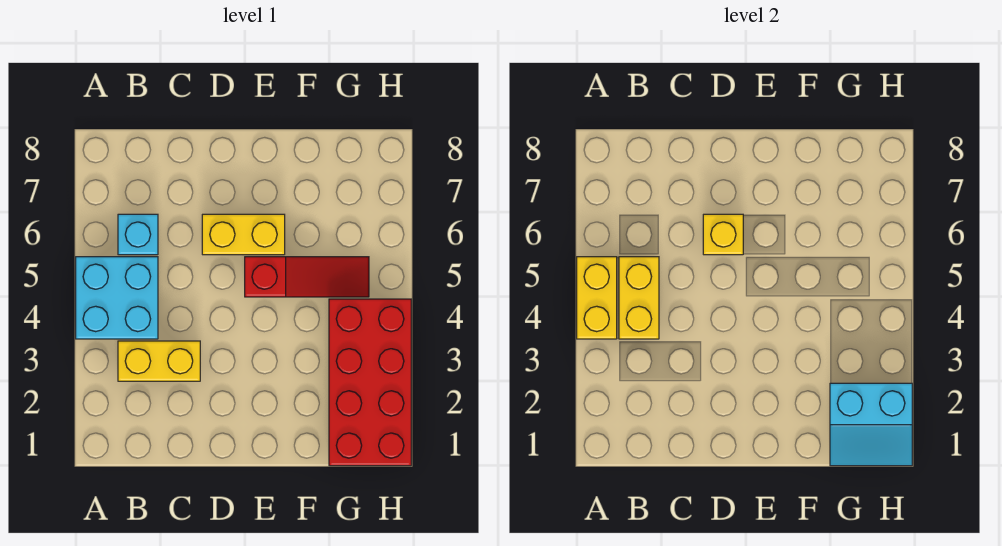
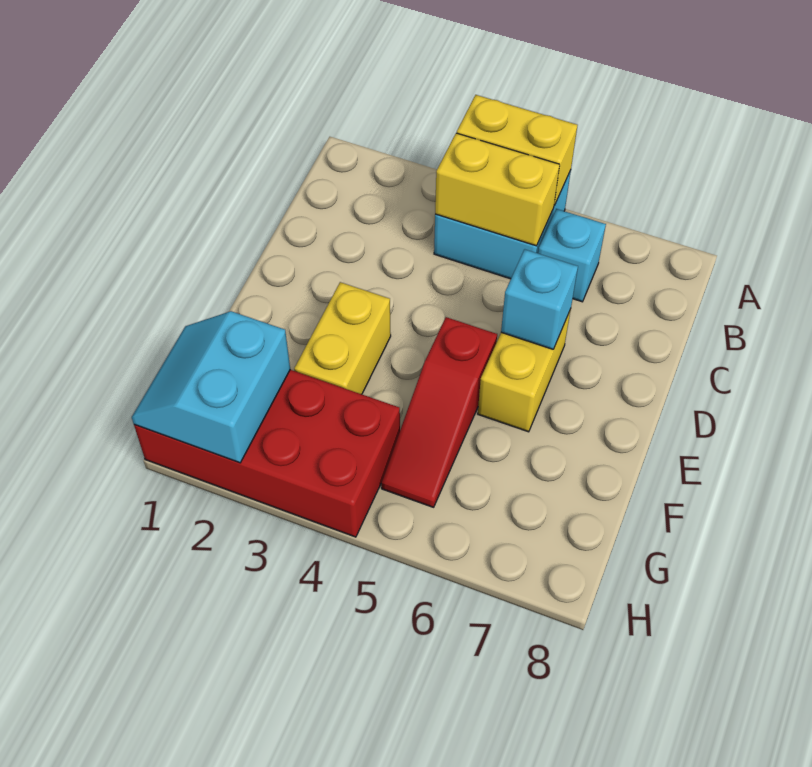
yellow 1x2 brick [118,341,200,381] -> yellow 1x2 brick moved to [294,282,391,394]
yellow 1x1 brick [703,214,743,255] -> cyan 1x1 brick [501,249,578,349]

